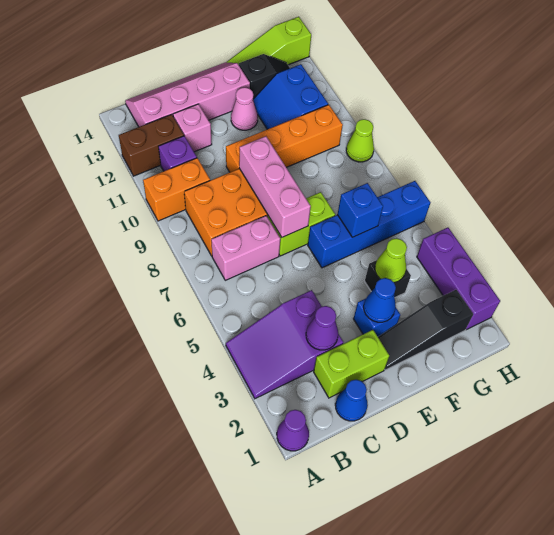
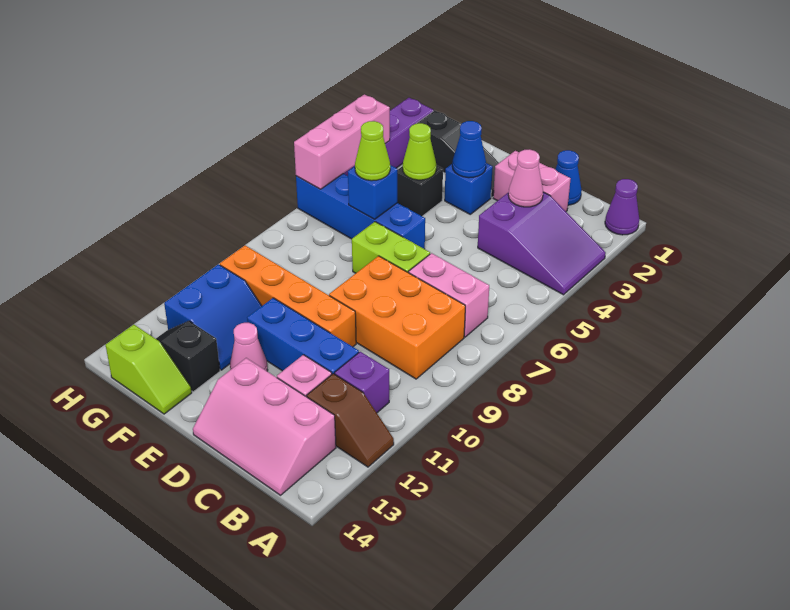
orange 1x2 brick [143,158,210,221] -> none
brown 1x2 brick [119,114,184,176] -> brown 1x2 slope [307,374,394,467]
pink 2x4 slope [125,62,250,127] -> pink 2x3 slope [193,358,336,495]
lime 1x2 brick [314,330,389,398] -> pink 1x2 brick [493,151,571,211]
purple 1x1 cone [306,306,338,350] -> pink 1x1 cone [508,149,543,207]
none -> blue 1x3 brick [247,298,359,374]
pink 1x3 brick [239,136,311,237] -> pink 1x3 brick moved to [294,94,390,189]
lime 1x3 slope [227,17,311,65] -> lime 1x2 slope [106,324,192,414]
lime 1x1 cone [346,119,374,162] -> lime 1x1 cone moved to [355,121,390,181]

